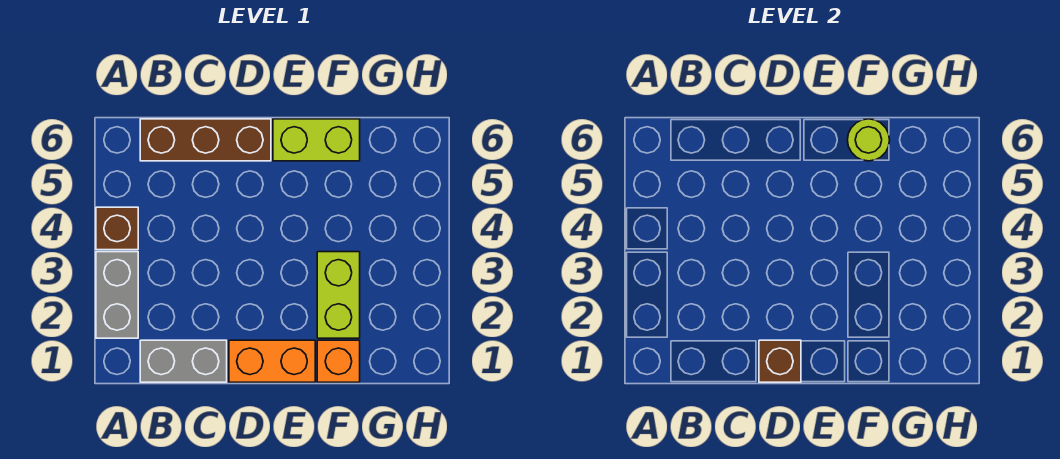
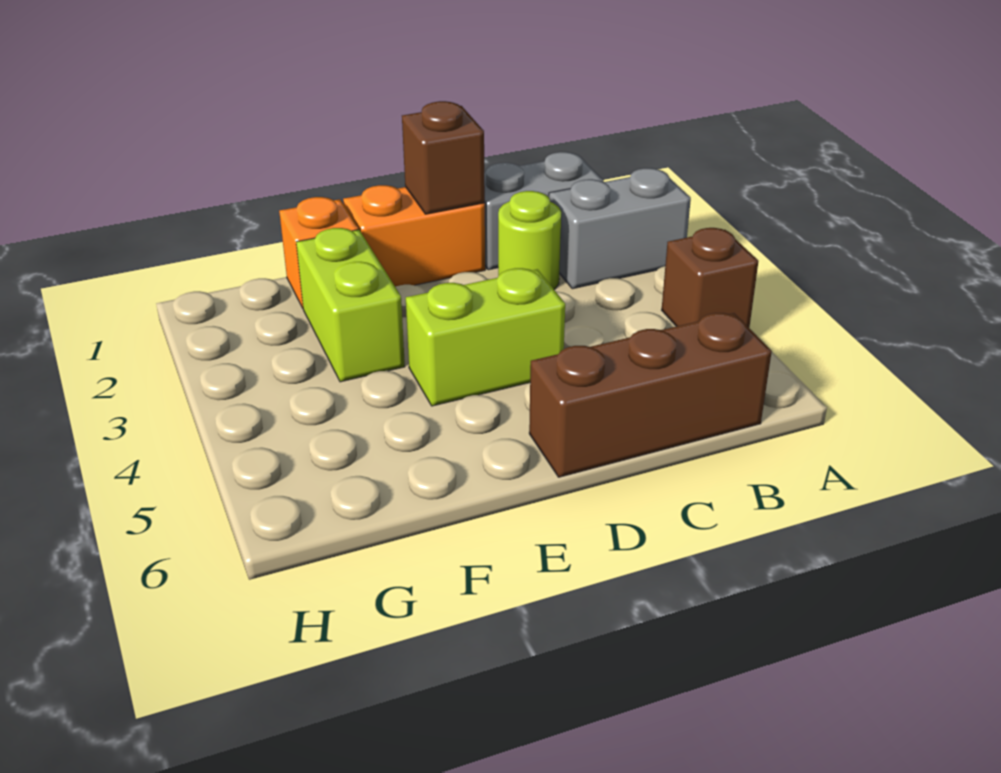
grey 1x2 brick [96,252,138,338] -> grey 1x2 brick turned to [549,168,691,289]
lime 1x2 brick [273,119,360,161] -> lime 1x2 brick moved to [406,268,565,406]
lime 1x1 round brick [848,119,890,161] -> lime 1x1 round brick moved to [498,191,561,289]

